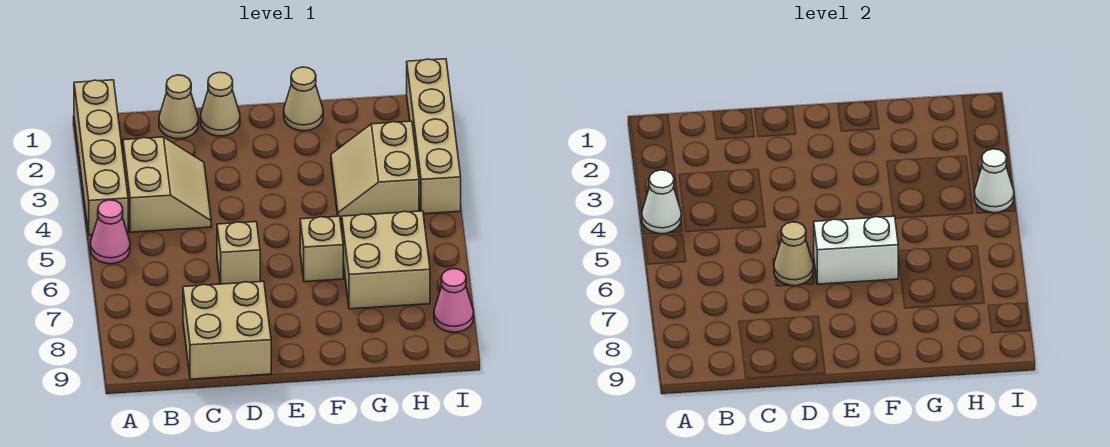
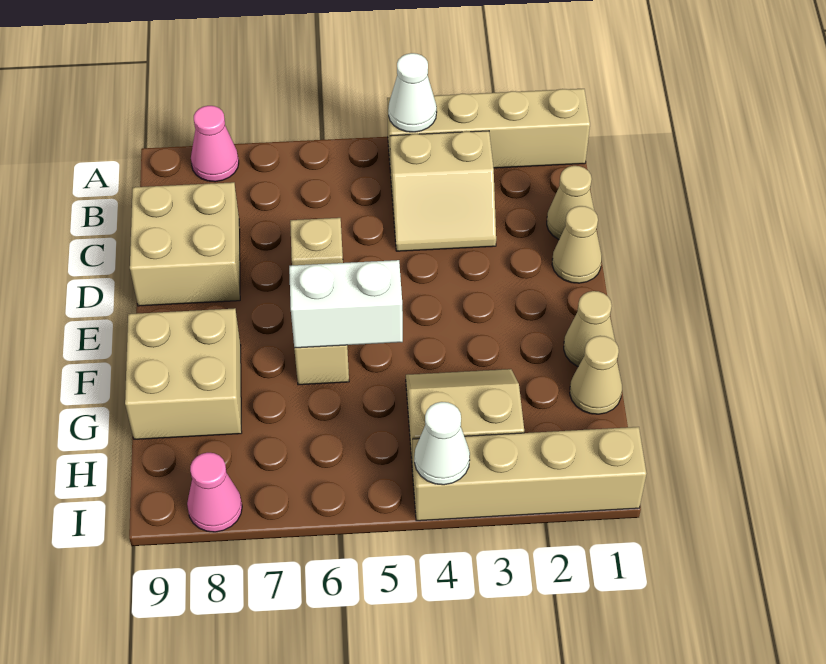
pink 1x1 cone [91,200,130,264] -> pink 1x1 cone moved to [191,106,239,182]
tan 1x1 cone [774,222,813,286] -> tan 1x1 cone moved to [570,336,622,414]
white 1x2 brick [814,216,898,284] -> white 1x2 brick turned to [289,260,403,348]
tan 2x2 brick [342,211,430,309] -> tan 2x2 brick moved to [125,308,242,439]

